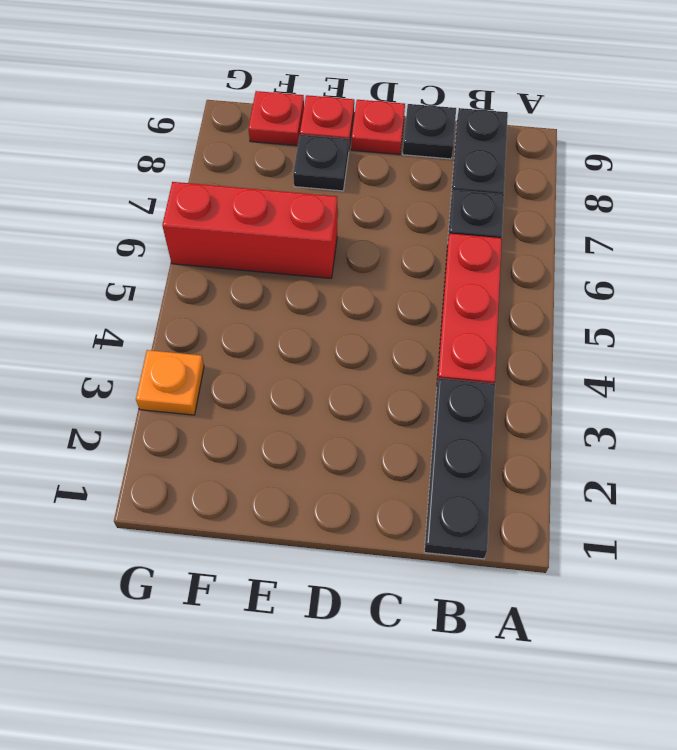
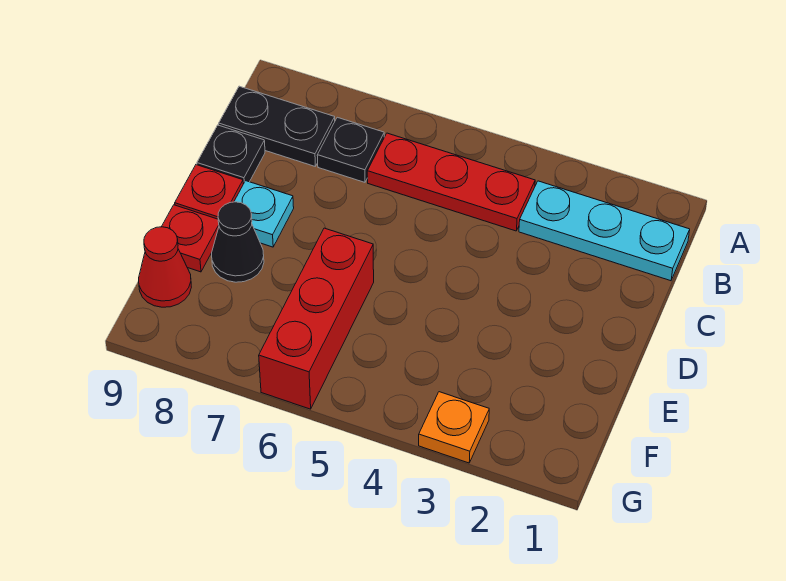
black 1x3 plate [424,378,495,559] -> cyan 1x3 plate [519,181,690,281]
none -> cyan 1x1 plate [234,181,294,247]
black 1x1 plate [293,135,349,191] -> black 1x1 cone [212,202,264,282]
red 1x1 plate [248,91,304,146] -> red 1x1 cone [139,227,191,307]

